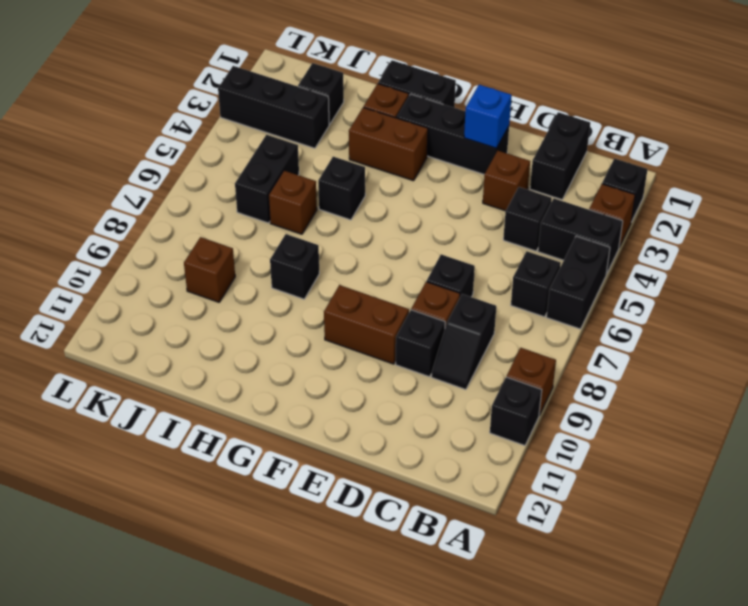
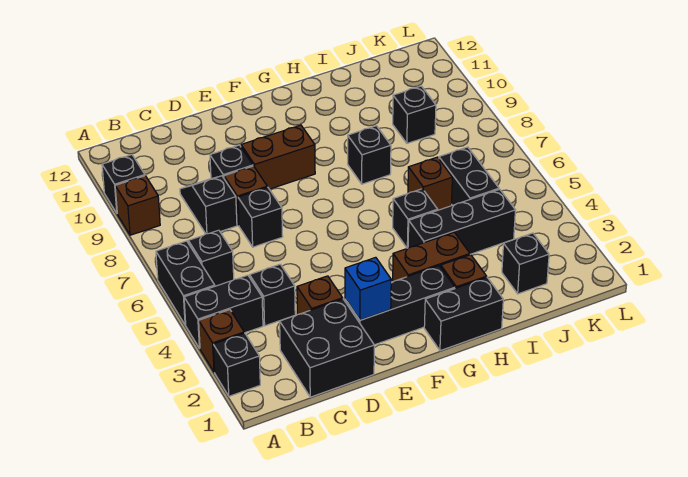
black 1x2 brick [530,112,590,200] -> black 2x2 brick [280,299,374,397]
black 1x3 brick [218,66,329,148] -> black 1x3 brick moved to [408,189,515,254]
brown 1x1 brick [184,237,235,302] -> black 1x1 brick [393,86,436,143]

